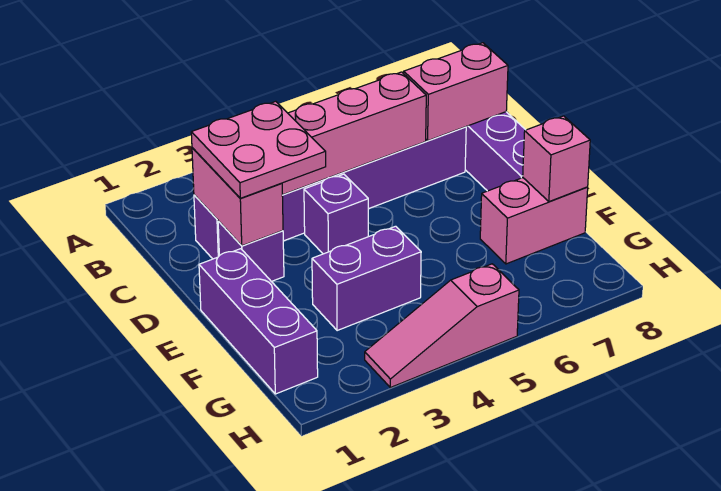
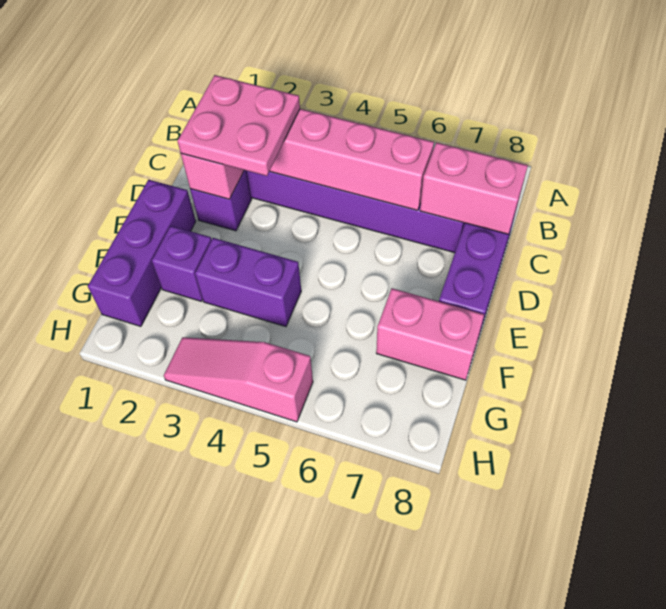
purple 1x1 brick [304,174,368,254] -> purple 1x1 brick moved to [152,226,211,301]
pink 1x1 brick [523,116,590,202] -> none

